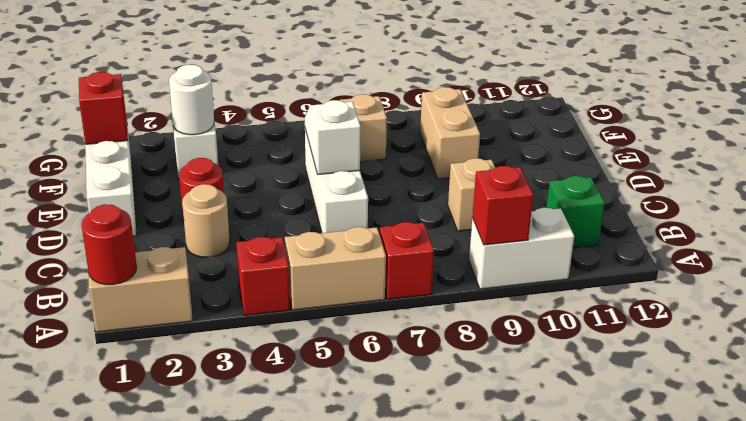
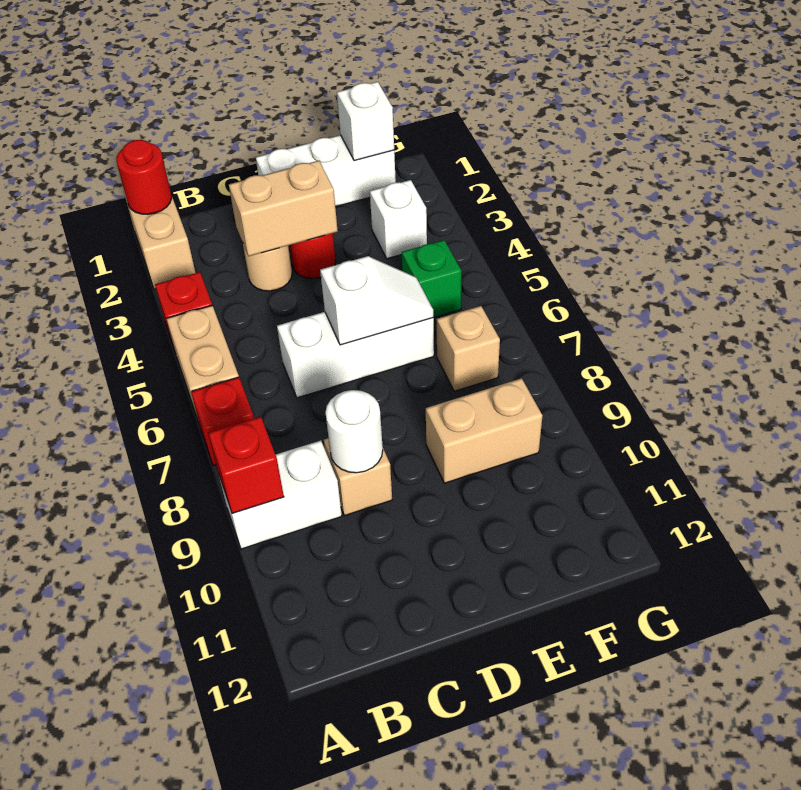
white 1x2 brick [469,208,574,289] -> white 1x2 brick turned to [219,441,342,549]
green 1x1 brick [546,176,605,248] -> green 1x1 brick moved to [402,240,461,318]
none -> tan 1x2 brick [229,161,338,256]
red 1x1 brick [79,72,128,144] -> white 1x1 brick [337,82,394,161]
white 1x1 round brick [169,65,214,135] -> white 1x1 round brick moved to [325,390,383,473]

